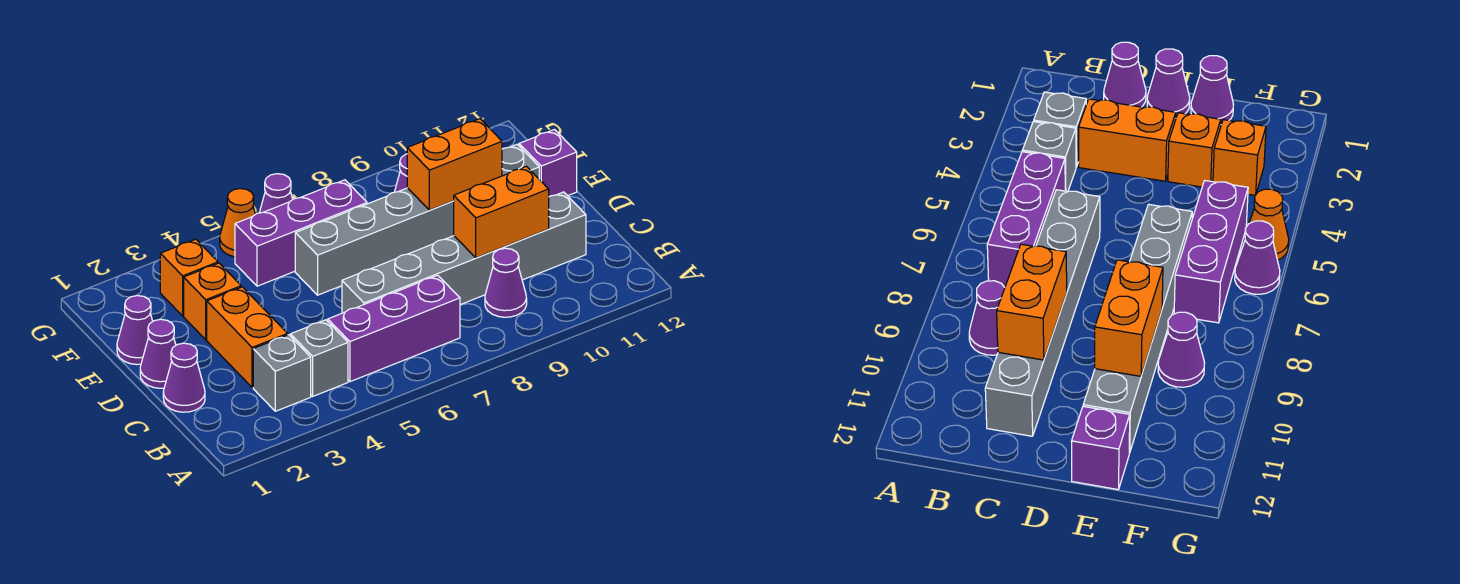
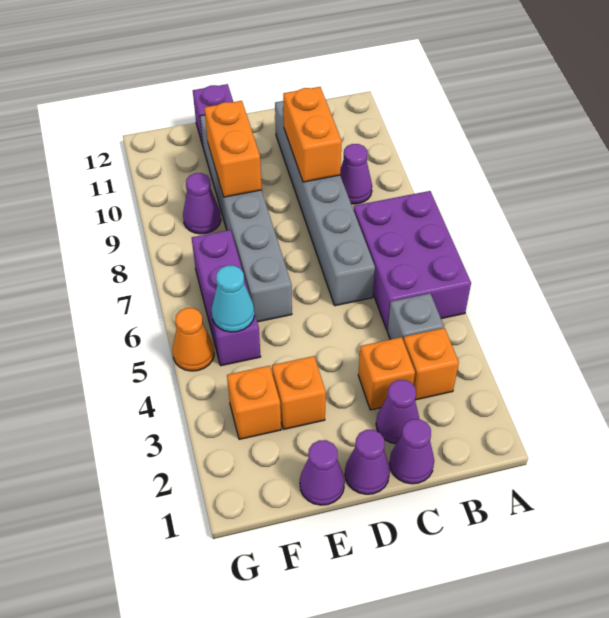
grey 1x1 brick [253,335,311,411] -> orange 1x1 brick [403,328,459,400]
purple 1x3 brick [328,275,460,382] -> purple 2x3 brick [354,191,471,330]
orange 1x2 brick [207,287,288,387] -> orange 1x1 brick [358,337,415,410]
none -> cyan 1x1 cone [212,265,254,332]
purple 1x1 cone [259,174,293,213] -> purple 1x1 cone moved to [376,380,419,444]

